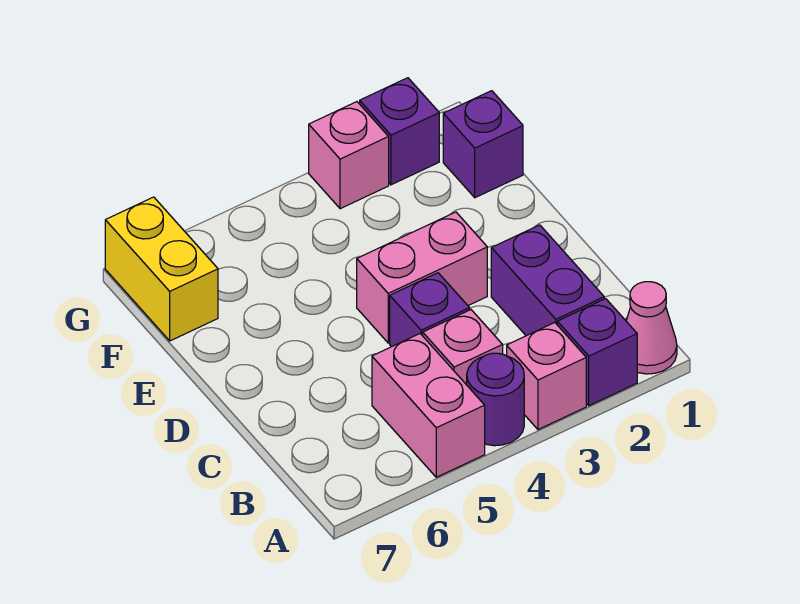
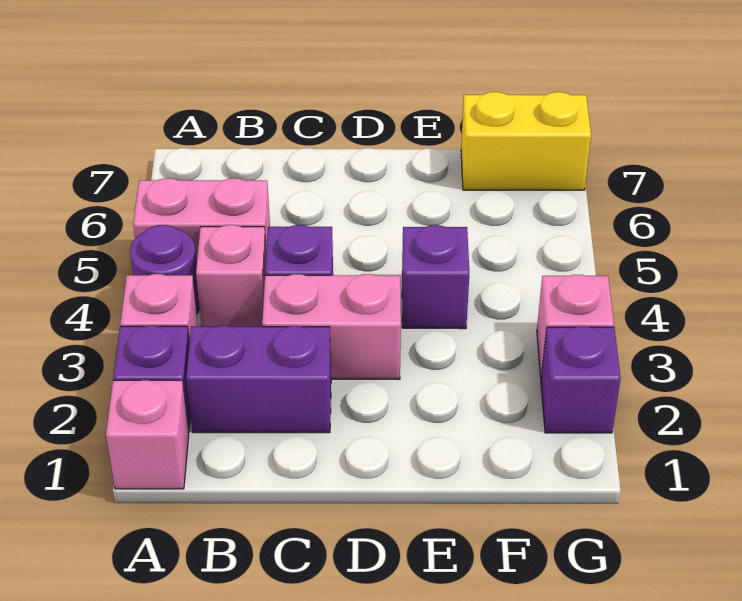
pink 1x1 cone [626,282,677,374] -> pink 1x1 brick [106,380,189,489]
pink 1x2 brick [357,212,487,343] -> pink 1x2 brick turned to [262,274,401,379]
purple 1x1 brick [443,91,523,198] -> purple 1x1 brick moved to [402,225,469,329]

